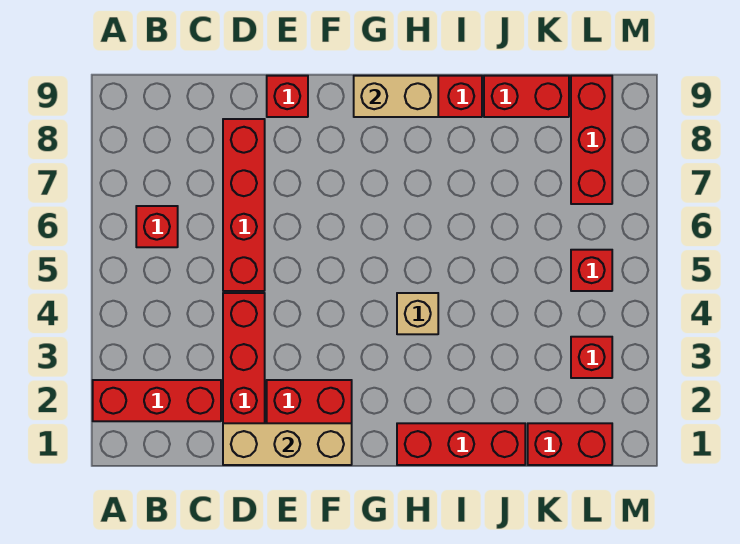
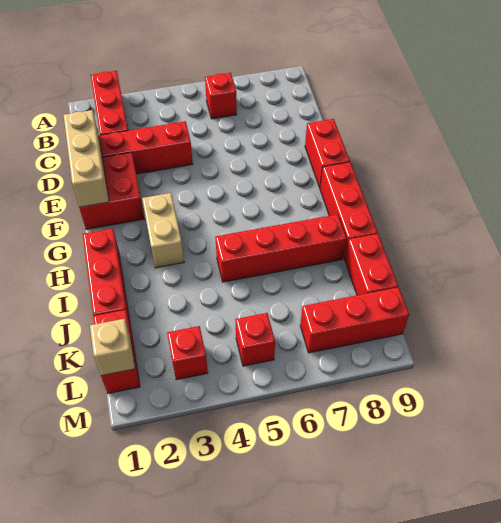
red 1x4 brick [223,119,265,291] -> red 1x4 brick moved to [215,214,347,282]
red 1x1 brick [267,76,308,117] -> red 1x2 brick [305,119,350,188]
tan 1x2 brick [354,76,438,117] -> tan 1x2 brick moved to [142,193,184,268]
tan 1x1 brick [397,293,438,334] -> tan 1x1 brick moved to [90,319,135,376]

